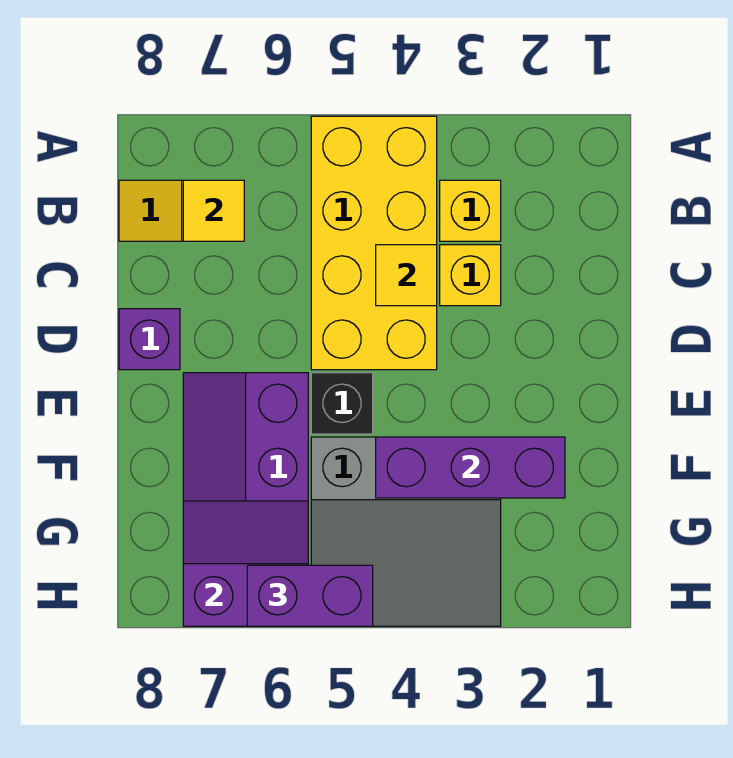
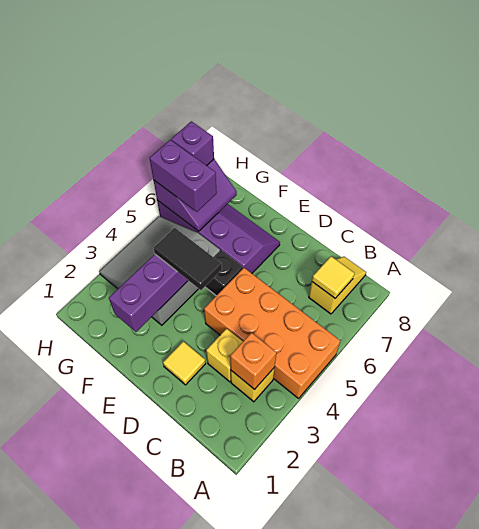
yellow 2x4 brick [311,116,437,370] -> orange 2x4 brick [204,268,340,398]
none -> orange 1x1 brick [230,333,276,390]
yellow 1x1 tile [376,245,437,306] -> yellow 1x1 tile moved to [163,341,206,385]
purple 1x1 brick [119,309,180,370] -> purple 1x1 brick moved to [171,121,214,166]
none -> black 1x2 tile [154,228,222,290]
purple 1x2 brick [247,565,373,626] -> purple 1x2 brick turned to [150,140,217,212]

